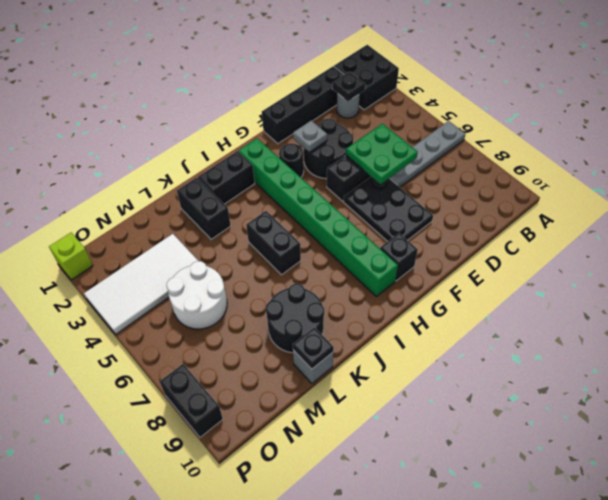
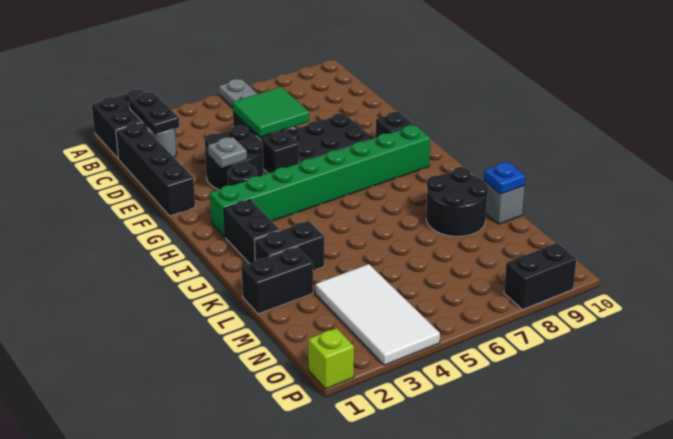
black 1x1 plate [332,72,365,101] -> black 1x2 plate [129,92,179,135]
green 2x2 plate [346,124,418,184] -> green 2x2 tile [232,87,310,137]
black 1x2 brick [246,211,301,275] -> black 1x2 brick moved to [242,247,313,314]
black 1x1 plate [293,327,334,369] -> blue 1x1 plate [484,162,525,194]
white 2x2 round brick [167,261,227,329] -> none

